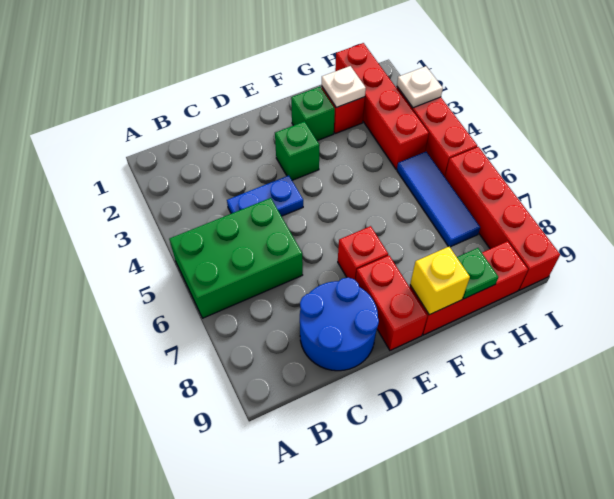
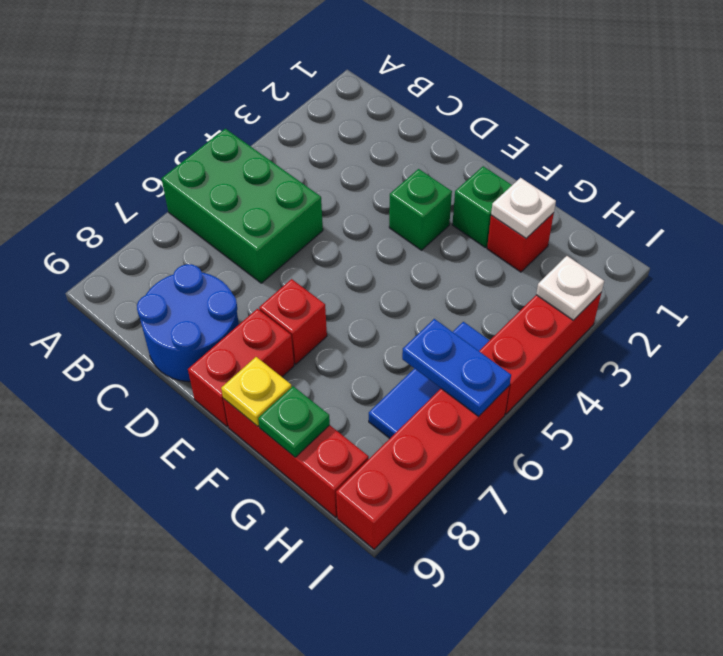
blue 1x2 plate [227,175,303,216] -> blue 1x2 plate moved to [402,319,511,416]
yellow 1x1 brick [410,247,470,315] -> yellow 1x1 plate [221,357,291,426]
red 1x4 brick [335,43,429,169] -> none

